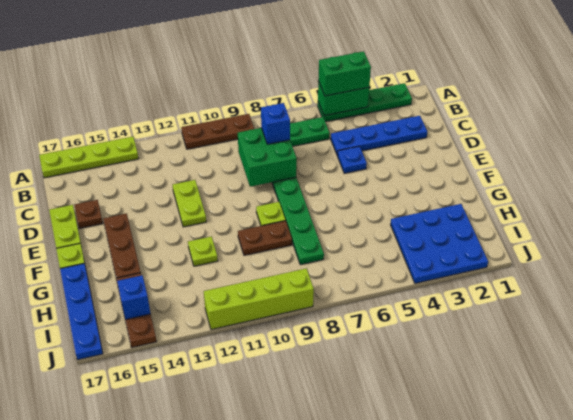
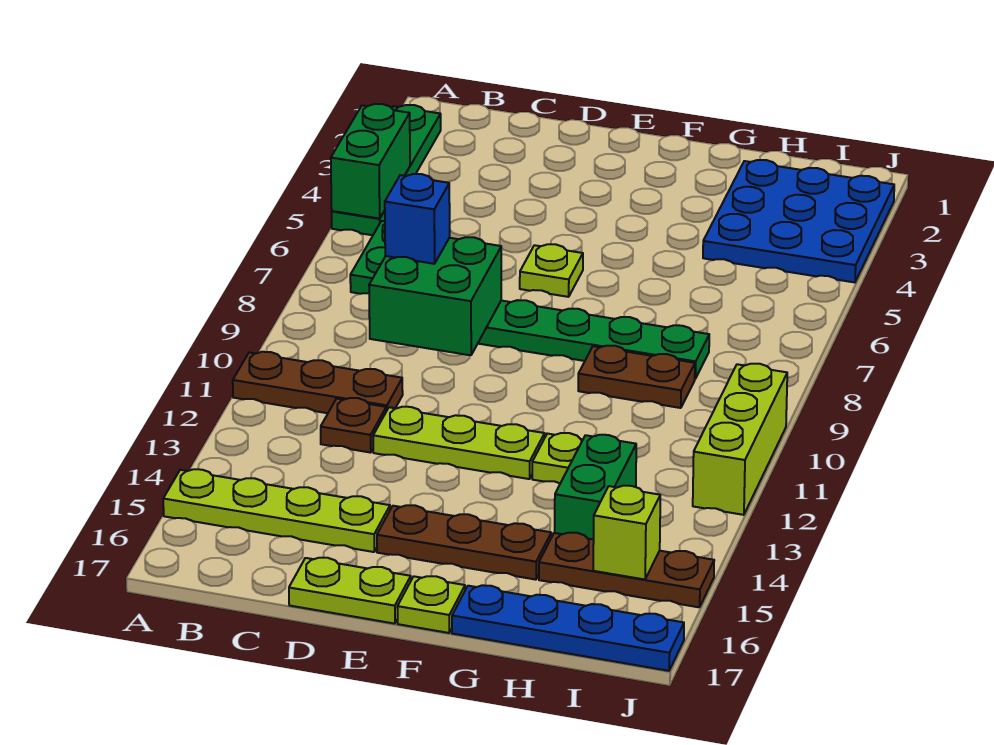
green 1x2 brick [318,51,371,96] -> green 1x2 brick moved to [555,435,636,539]
brown 1x3 plate [181,114,254,149] -> brown 1x3 plate turned to [233,352,403,413]
lime 1x4 plate [39,137,138,178] -> lime 1x4 plate turned to [163,469,390,552]
blue 1x4 plate [331,116,427,156] -> none
blue 1x1 plate [338,146,367,173] -> none
lime 1x2 plate [173,180,206,227] -> lime 1x3 plate [373,407,545,479]
brown 1x1 plate [74,200,103,229] -> brown 1x1 plate moved to [321,398,386,453]
lime 1x1 plate [256,202,285,226] -> lime 1x1 plate moved to [520,244,583,297]
brown 1x2 plate [238,221,292,255] -> brown 1x2 plate turned to [578,346,695,408]
blue 1x1 brick [117,275,150,320] -> lime 1x1 brick [593,486,660,579]
lime 1x4 brick [204,268,314,330] -> lime 1x3 brick [693,364,787,515]

